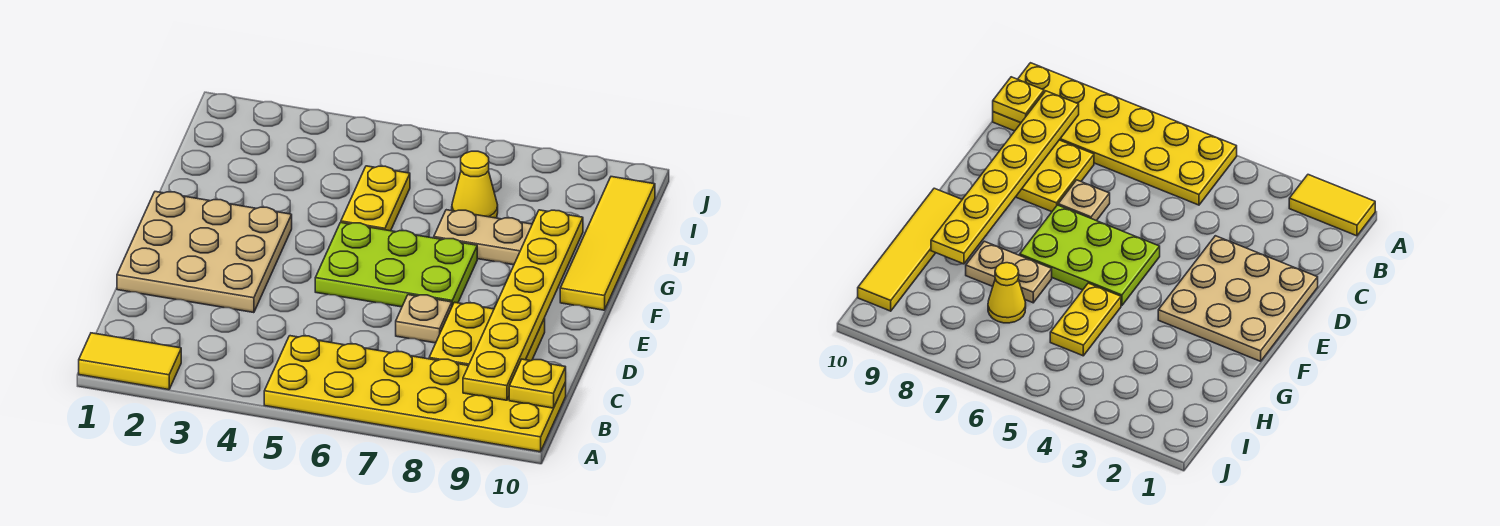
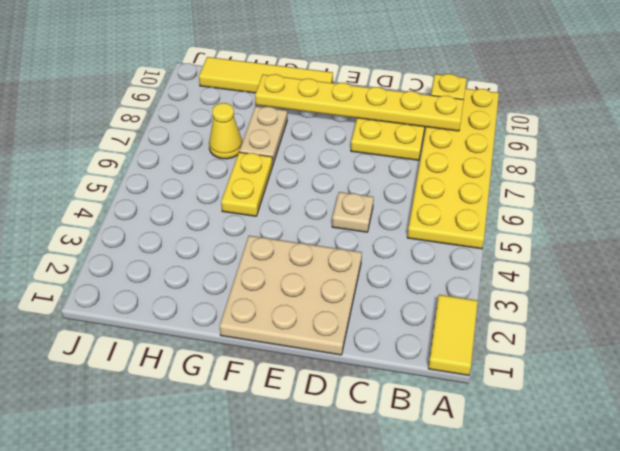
tan 1x1 plate [396,295,452,343] -> tan 1x1 plate moved to [332,192,374,232]
lime 2x3 plate [315,223,477,307] -> none
yellow 1x2 plate [341,166,410,231] -> yellow 1x2 plate turned to [221,152,273,216]

